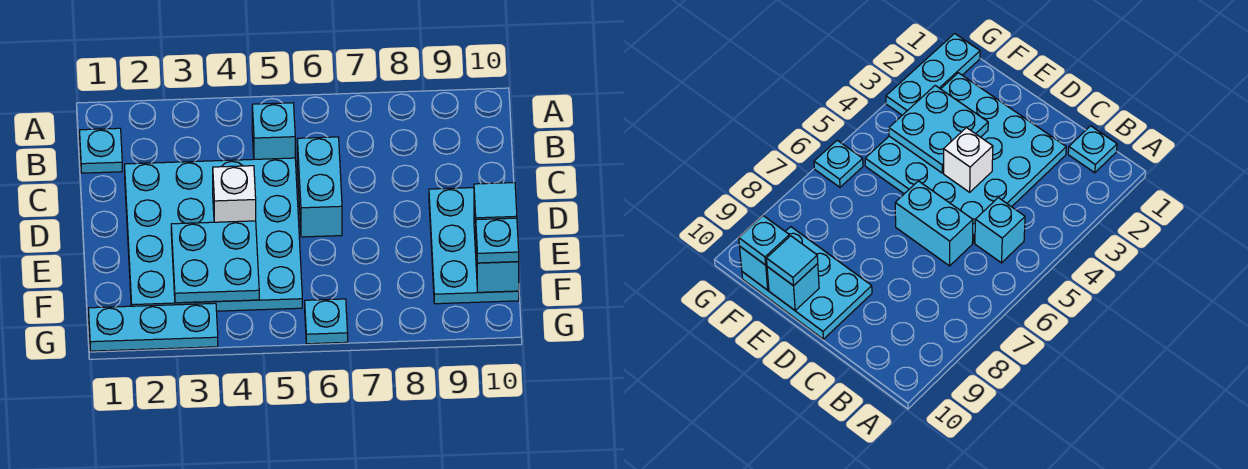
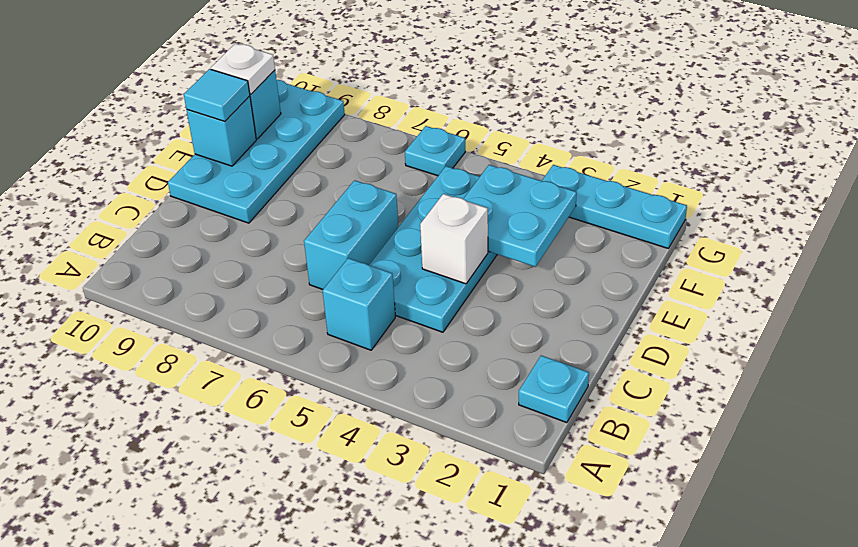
cyan 4x4 plate [125,158,302,311] -> cyan 2x4 plate [369,166,497,332]
cyan 2x3 plate [429,188,519,304] -> cyan 2x4 plate [168,80,345,223]
cyan 1x1 plate [476,218,519,263] -> white 1x1 plate [211,44,275,94]

